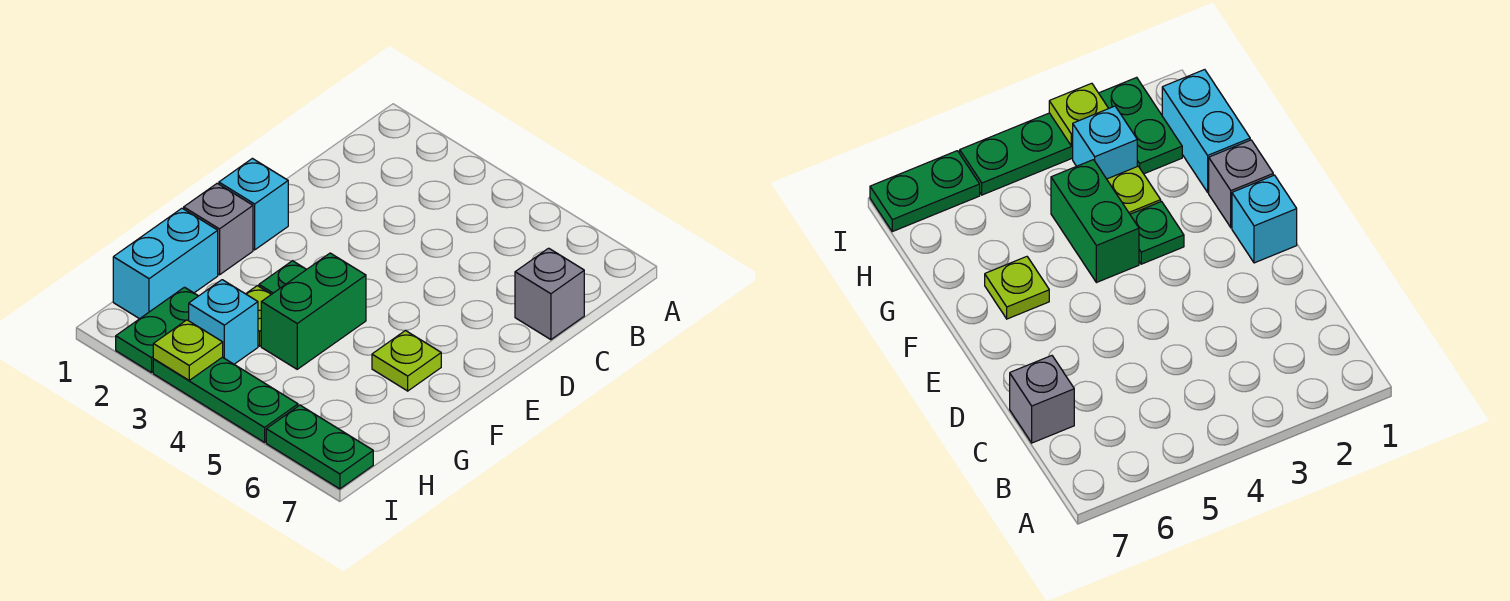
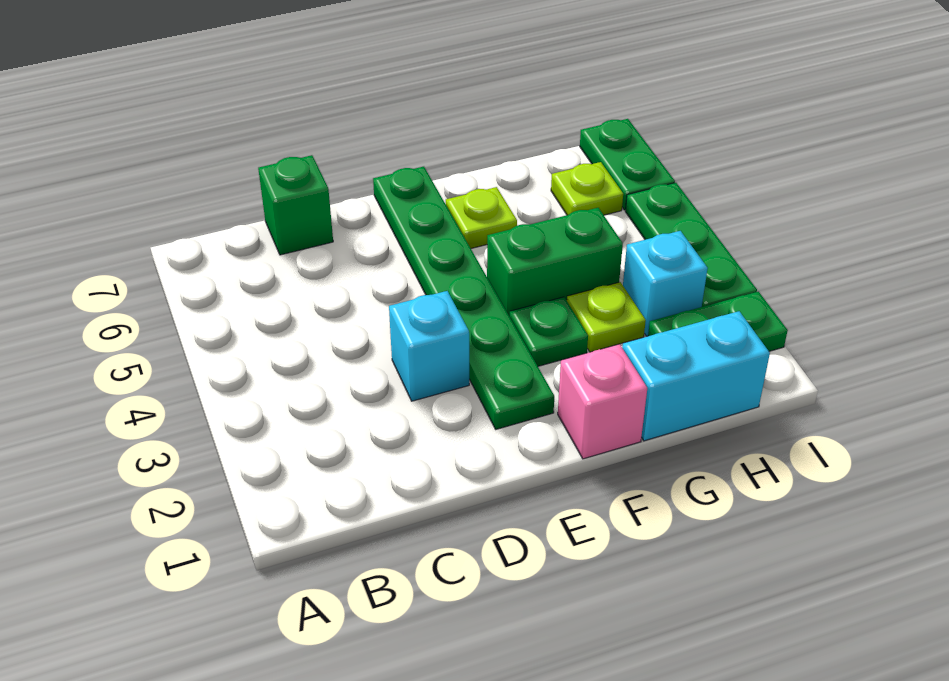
grey 1x1 brick [515,248,584,340] -> green 1x1 brick [258,155,333,255]
cyan 1x1 brick [219,158,288,250] -> cyan 1x1 brick moved to [389,291,469,401]
none -> green 1x6 plate [373,167,554,429]
grey 1x1 brick [184,183,253,275] -> pink 1x1 brick [558,344,647,459]
lime 1x1 plate [153,320,223,380] -> lime 1x1 plate moved to [551,162,623,215]

